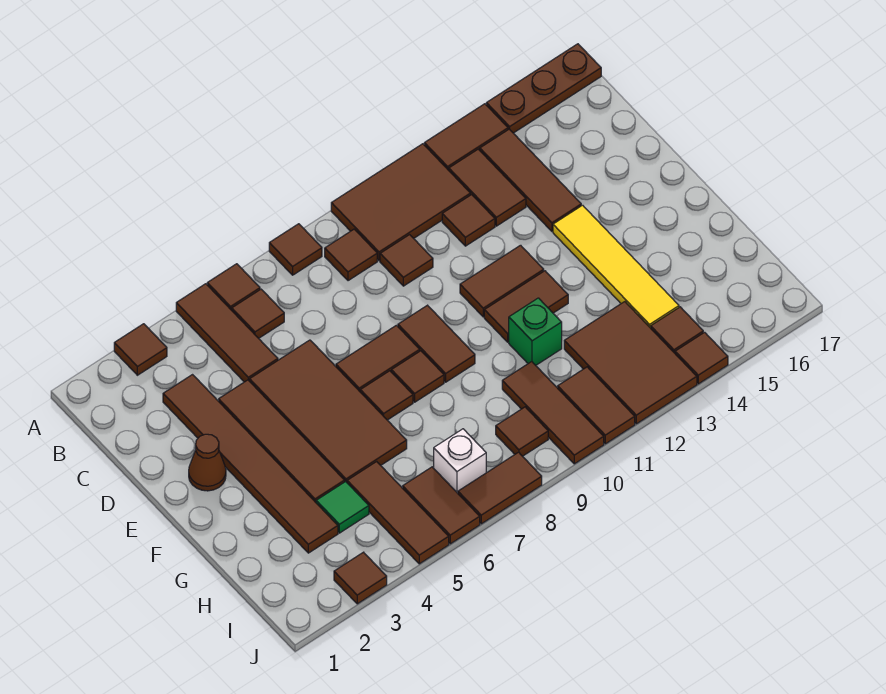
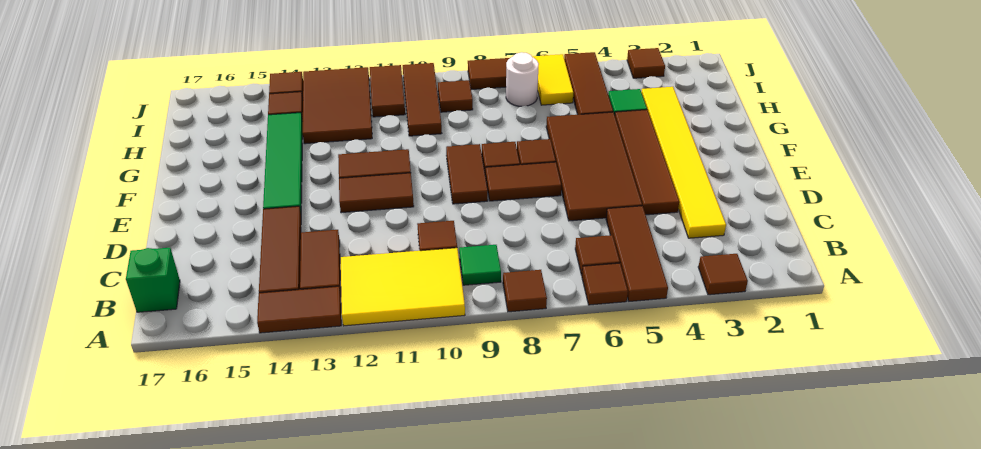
brown 2x3 tile [331,144,471,261] -> yellow 2x3 tile [341,248,465,326]
brown 1x3 plate [486,44,601,133] -> none
brown 1x1 tile [325,229,377,281] -> green 1x1 tile [459,245,501,285]
brown 1x6 tile [163,375,338,553] -> yellow 1x6 tile [641,87,726,238]
brown 1x1 tile [442,194,495,246] -> none
brown 1x1 cone [189,434,226,491] -> none
yellow 1x4 tile [553,205,679,328] -> green 1x4 tile [263,113,303,212]
green 1x1 brick [509,298,562,365] -> green 1x1 brick moved to [126,248,180,312]
brown 1x2 tile [403,467,480,544] -> yellow 1x2 tile [533,54,573,105]
white 1x1 brick [434,429,486,493] -> white 1x1 round brick [506,52,539,106]

